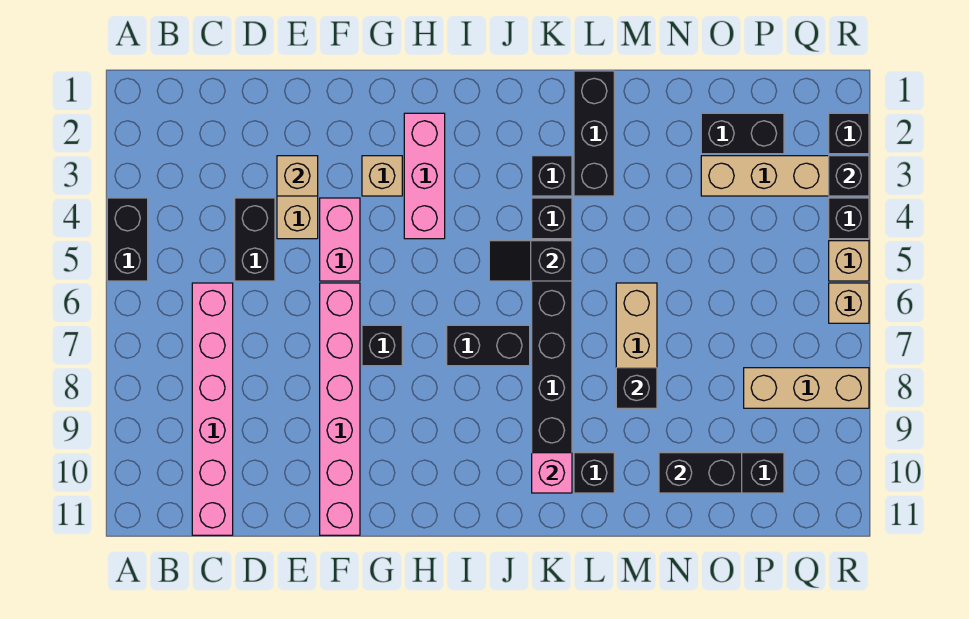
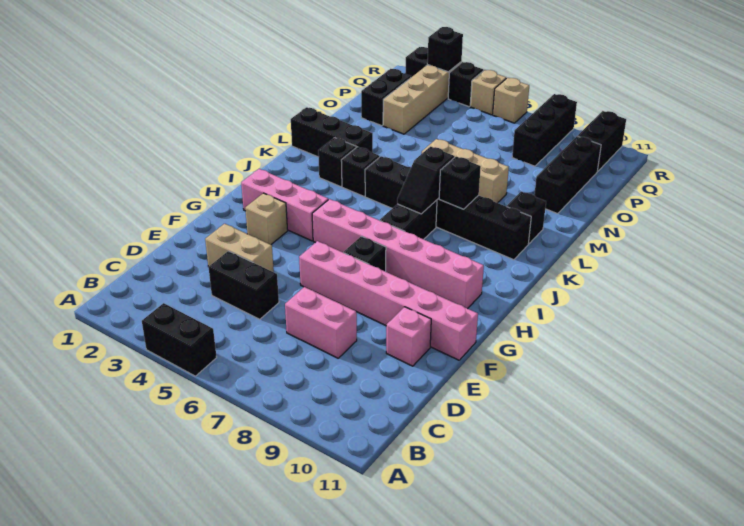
pink 1x6 brick [192,283,233,535] -> pink 1x6 brick moved to [312,199,484,309]
tan 1x1 brick [277,156,318,196] -> none
pink 1x2 brick [320,198,360,281] -> pink 1x2 brick moved to [285,287,357,358]
black 1x2 slope [489,241,572,281] -> black 1x2 slope moved to [397,147,455,214]
pink 1x1 brick [532,453,572,493] -> pink 1x1 brick moved to [386,307,431,366]
black 1x1 brick [616,368,657,408] -> black 1x1 brick moved to [439,157,481,209]
black 1x2 brick [659,453,742,493] -> black 1x2 brick moved to [578,111,626,172]
tan 1x3 brick [744,368,869,408] -> black 1x3 brick [512,94,577,166]

